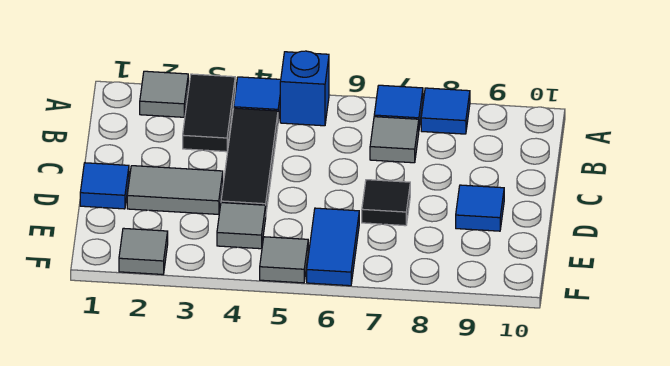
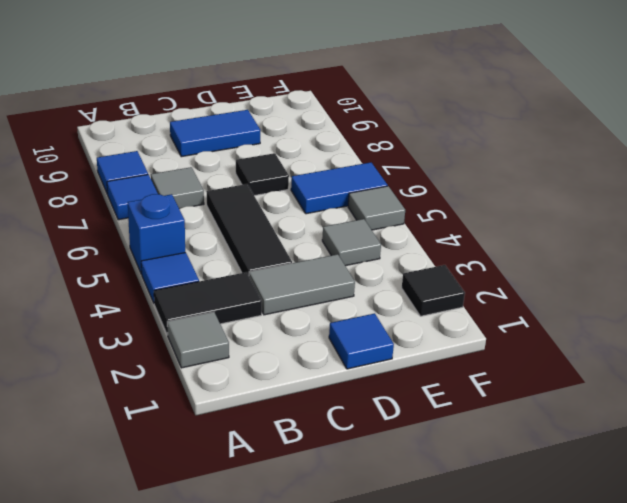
black 1x3 tile [221,108,278,212] -> black 1x3 tile turned to [206,184,292,275]
grey 1x2 tile [127,166,223,214] -> grey 1x2 tile turned to [249,254,355,315]
blue 1x1 tile [456,185,504,231] -> blue 1x2 tile [170,110,260,157]
grey 1x1 tile [119,228,168,274] -> black 1x1 tile [402,265,465,316]

